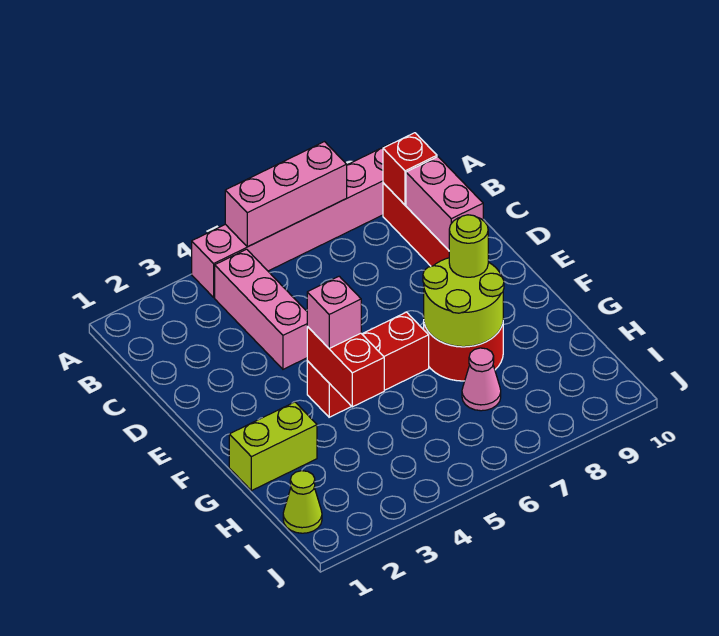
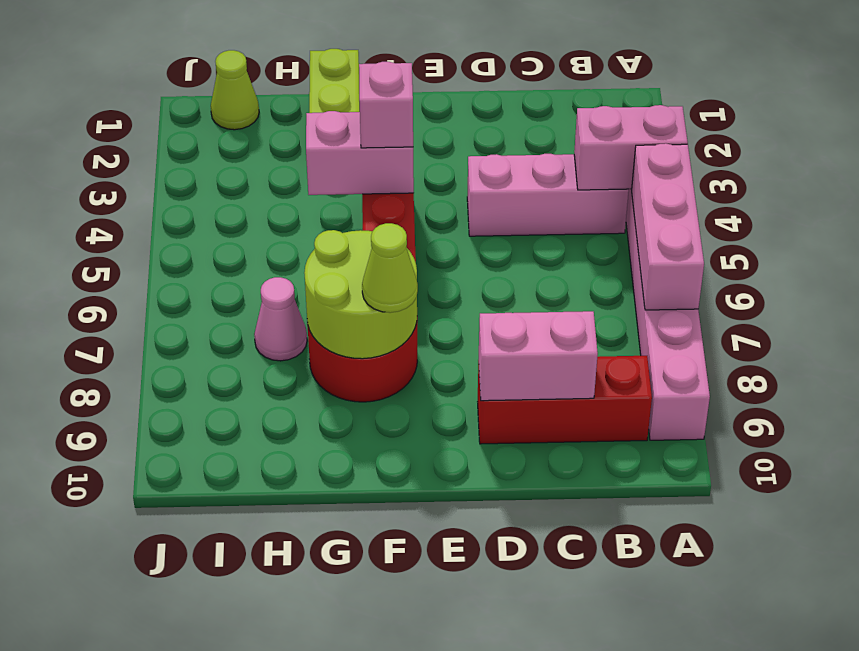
none -> pink 1x2 brick [574,105,688,190]
red 1x1 brick [383,133,437,205] -> none
red 1x2 brick [307,327,384,407] -> pink 1x2 brick [306,111,414,195]
lime 1x1 round brick [449,215,488,277] -> lime 1x1 cone [362,223,418,313]

